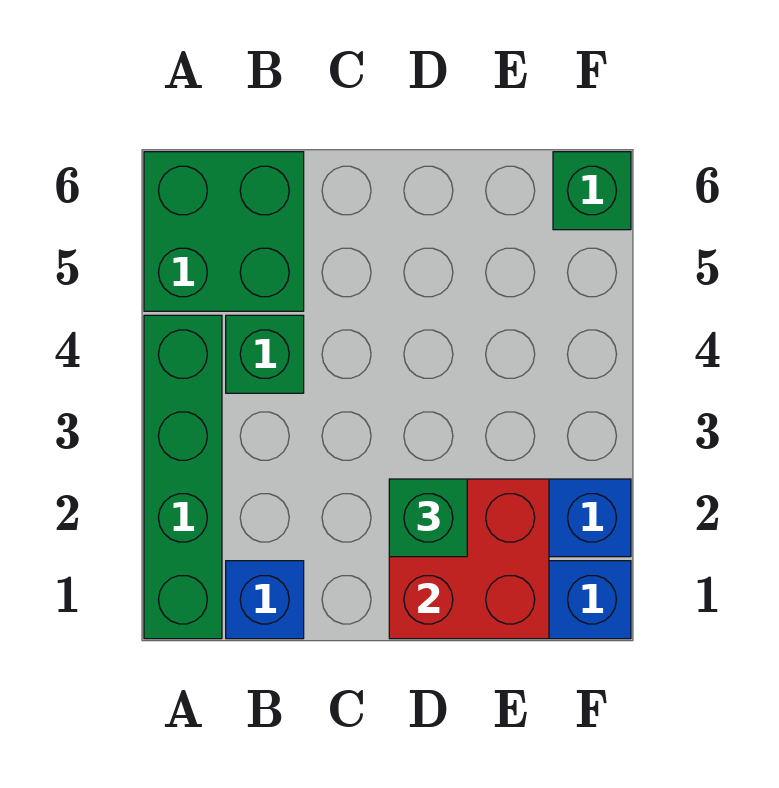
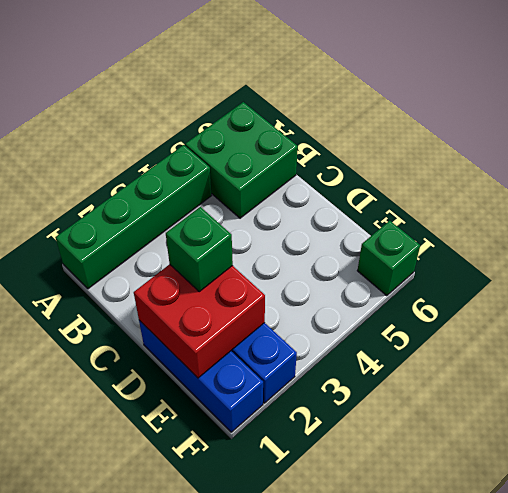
blue 1x1 brick [226,561,304,639] -> none
green 1x1 brick [226,315,304,393] -> none

